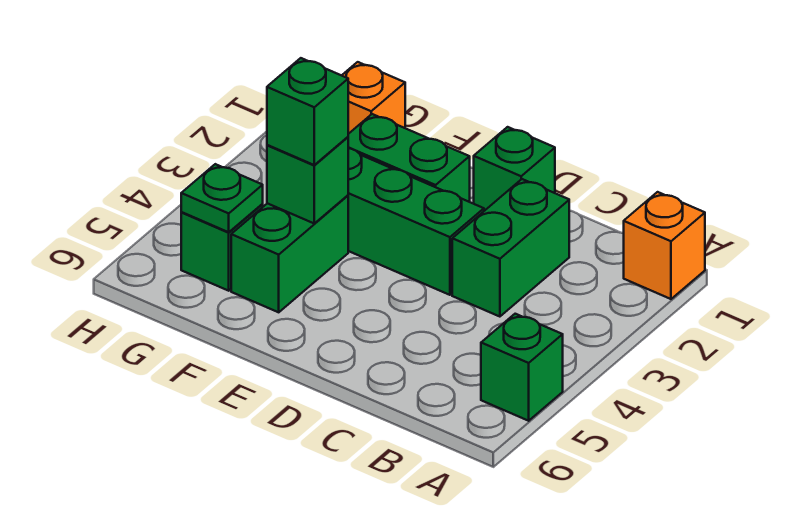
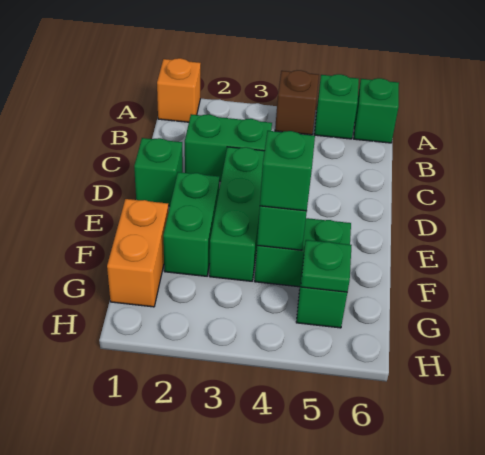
none -> brown 1x1 brick [275,70,319,135]
none -> green 1x1 brick [354,78,399,143]
orange 1x1 brick [342,62,405,134] -> orange 1x2 brick [107,199,168,307]

